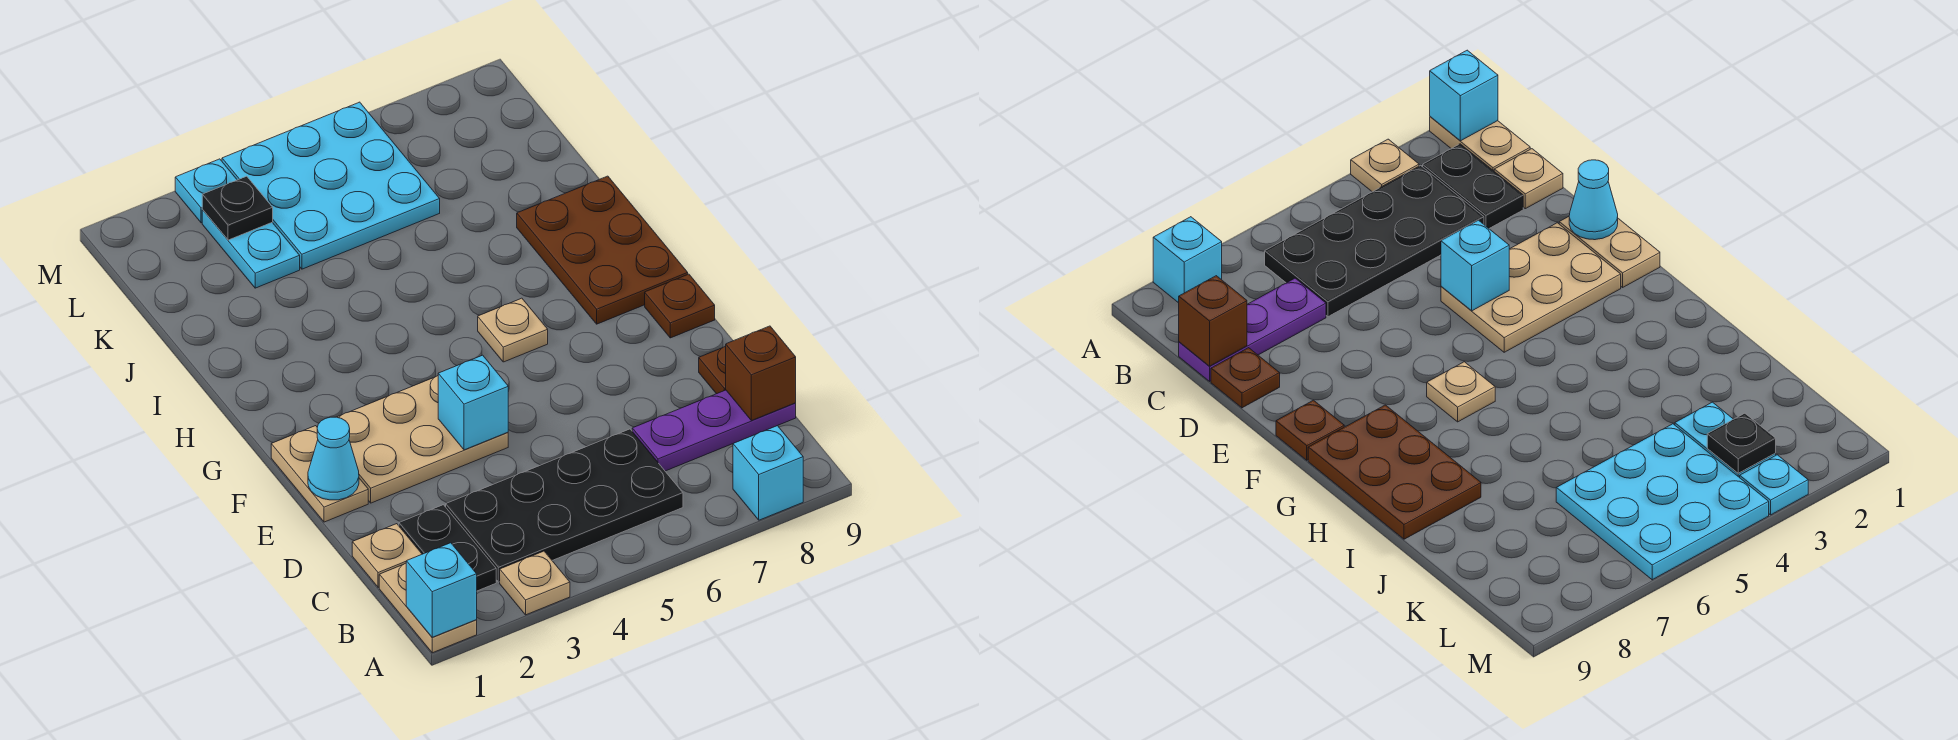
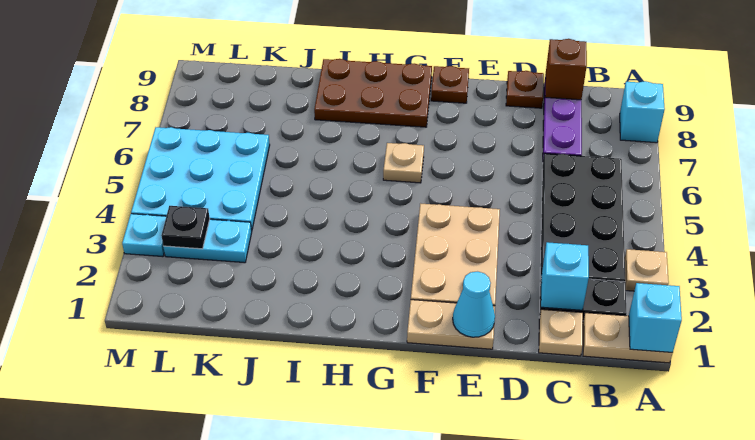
cyan 1x1 brick [438,355,508,450] -> cyan 1x1 brick moved to [541,242,589,310]

